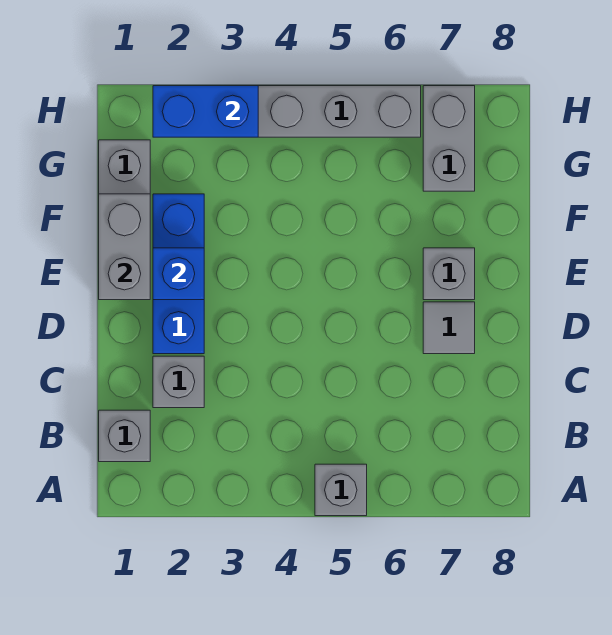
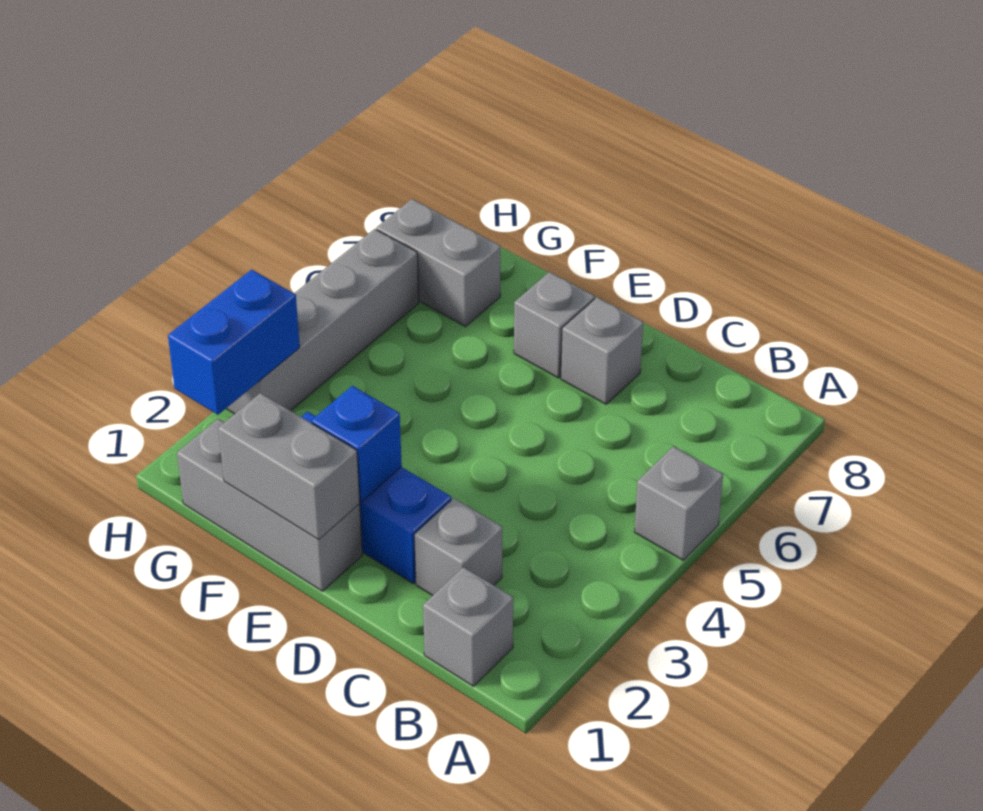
grey 1x1 tile [423,302,475,354] -> grey 1x1 brick [561,297,643,404]

